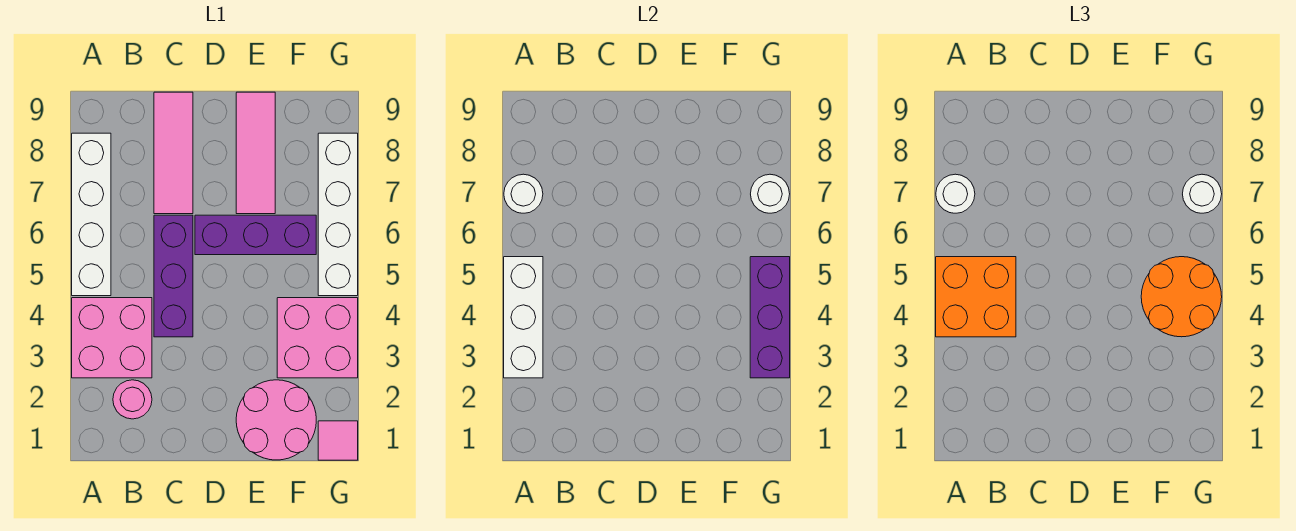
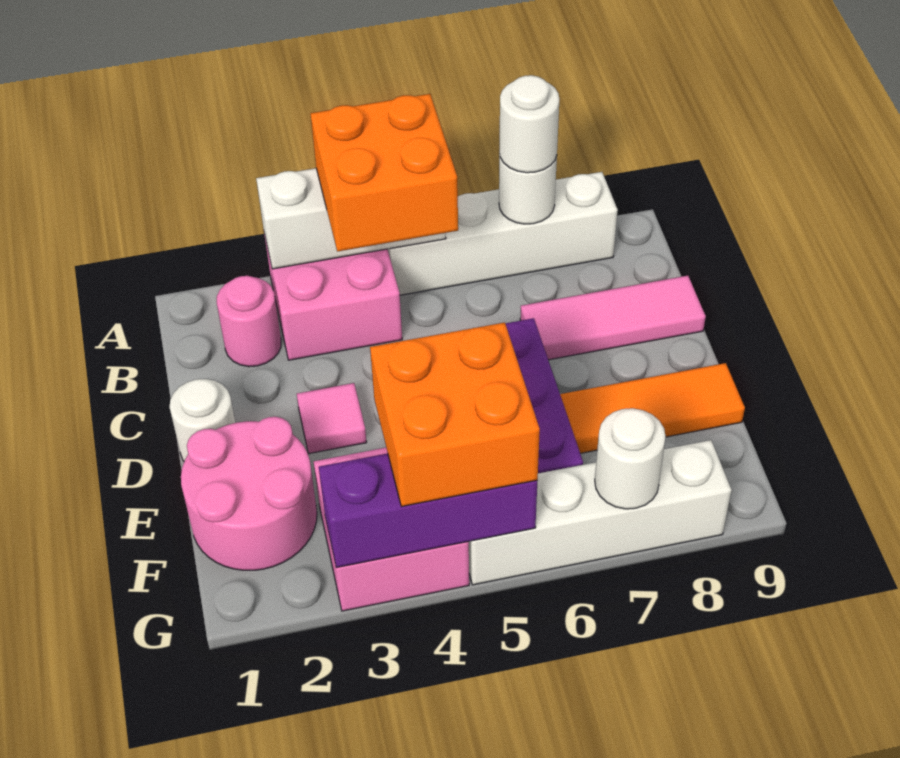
purple 1x3 brick [154,215,193,337] -> none
pink 1x3 tile [236,92,275,214] -> orange 1x3 tile [560,363,745,453]
orange 2x2 round brick [1141,257,1222,337] -> orange 2x2 brick [370,322,540,507]
pink 1x1 tile [318,421,358,460] -> pink 1x1 tile moved to [297,383,367,454]
white 1x1 round brick [1183,174,1222,213] -> white 1x1 round brick moved to [170,379,235,461]

